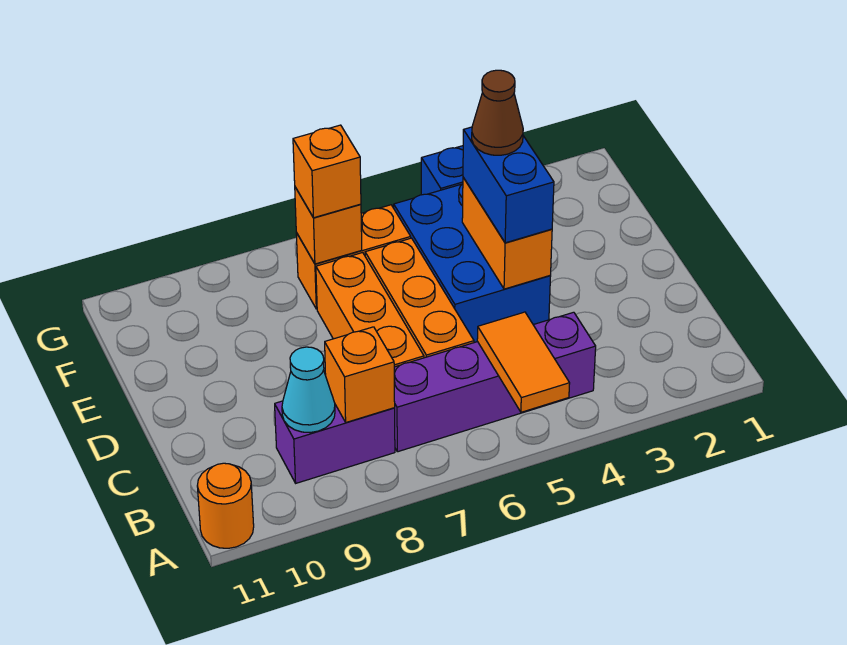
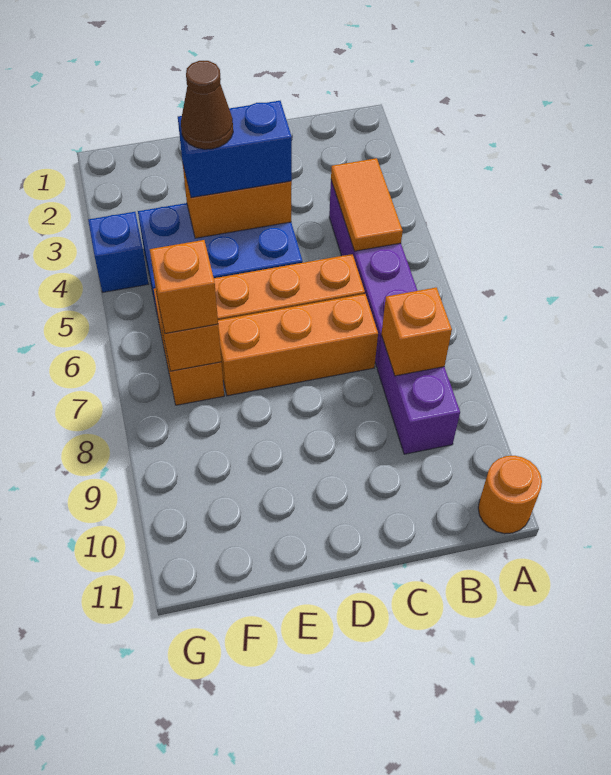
orange 1x2 tile [477,312,570,412] -> orange 1x2 tile turned to [331,158,403,251]
cyan 1x1 cone [282,347,335,433] -> none

